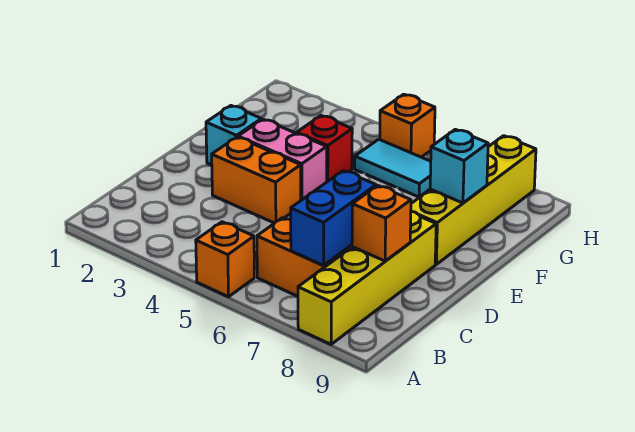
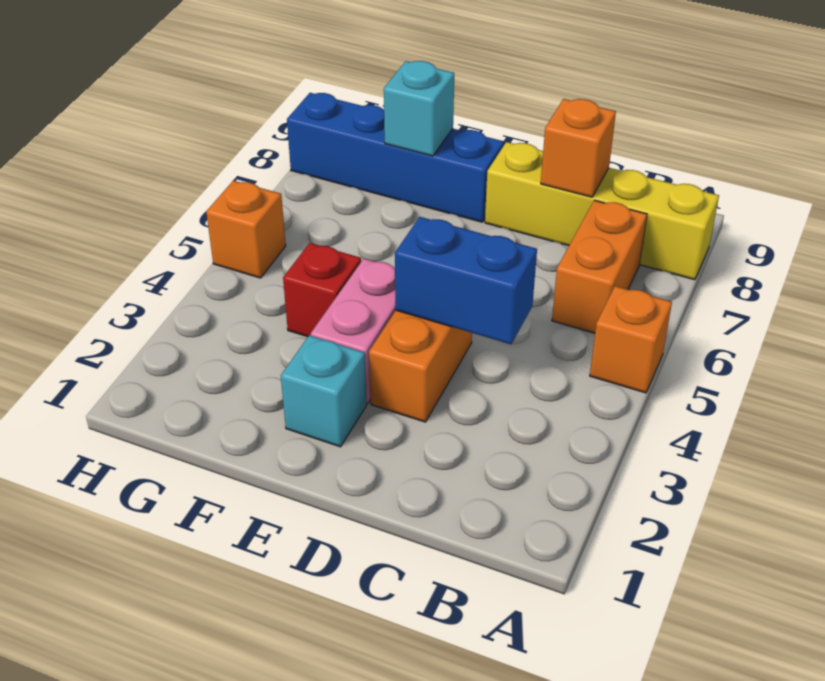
blue 1x2 brick [291,171,376,265] -> blue 1x2 brick moved to [395,217,537,344]
yellow 1x4 brick [411,136,536,264] -> blue 1x4 brick [287,93,504,222]
cyan 1x2 tile [355,139,431,197] -> none

